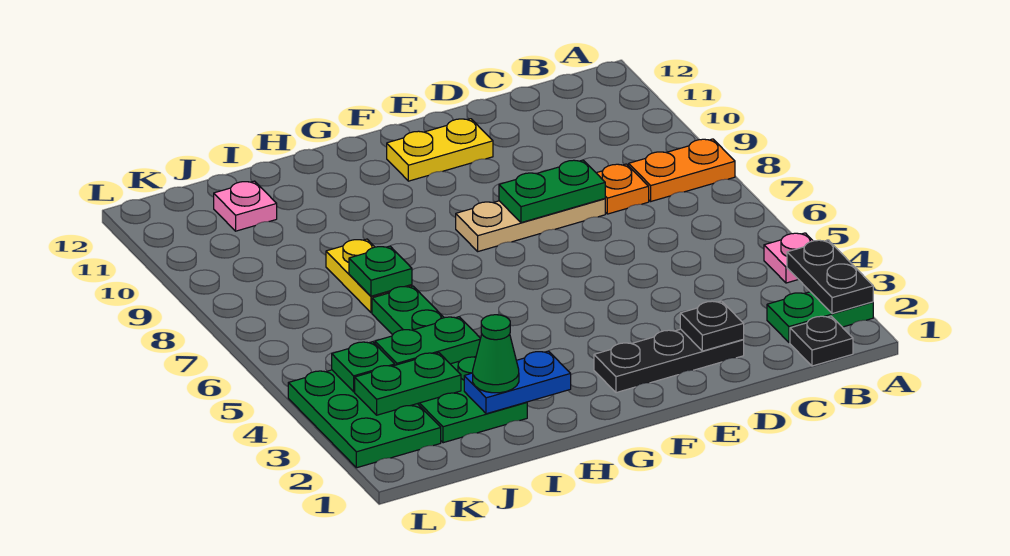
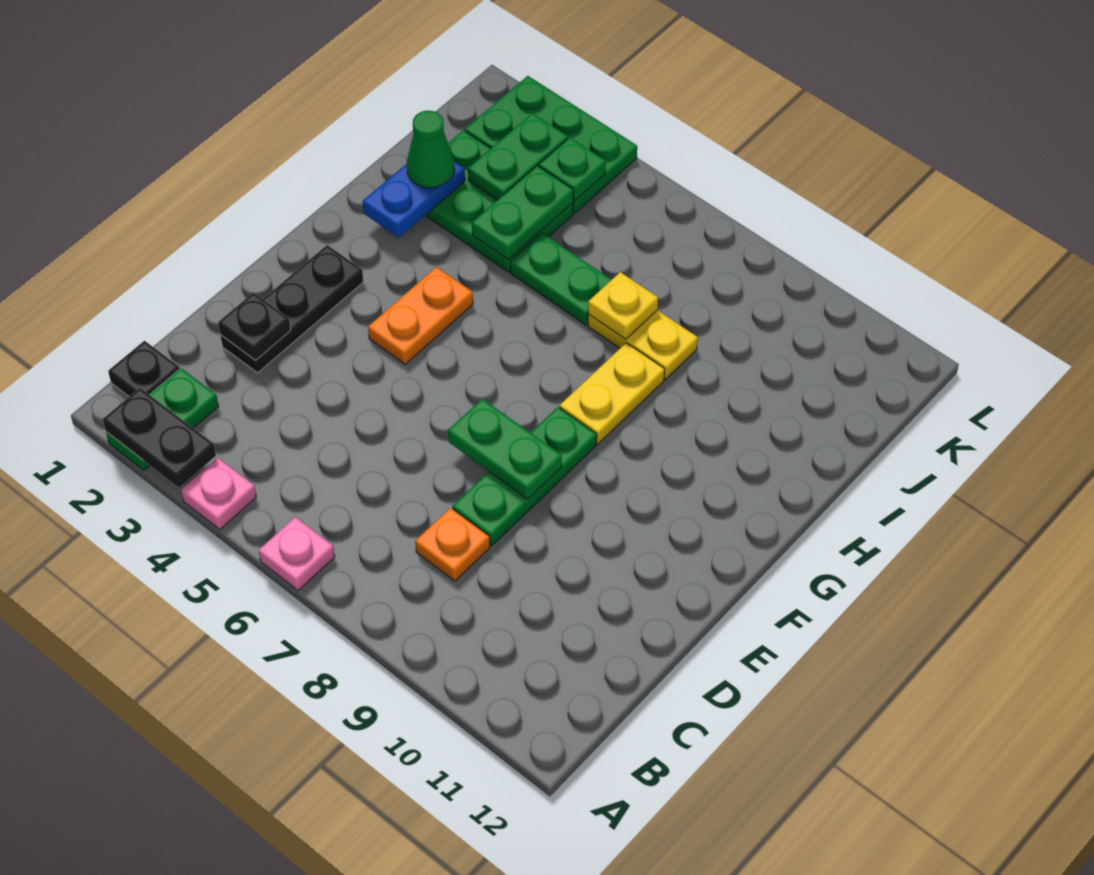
orange 1x2 plate [629,139,735,201] -> orange 1x2 plate moved to [368,267,473,364]
tan 1x3 plate [456,199,605,251] -> green 1x3 plate [452,407,597,546]
green 1x2 plate [499,160,605,223] -> green 1x2 plate turned to [448,399,562,499]
yellow 1x2 plate [387,119,493,181] -> yellow 1x2 plate moved to [560,343,665,444]
green 1x1 plate [349,246,412,296] -> yellow 1x1 plate [588,272,658,339]
pink 1x1 plate [214,181,277,231] -> pink 1x1 plate moved to [259,517,335,591]

